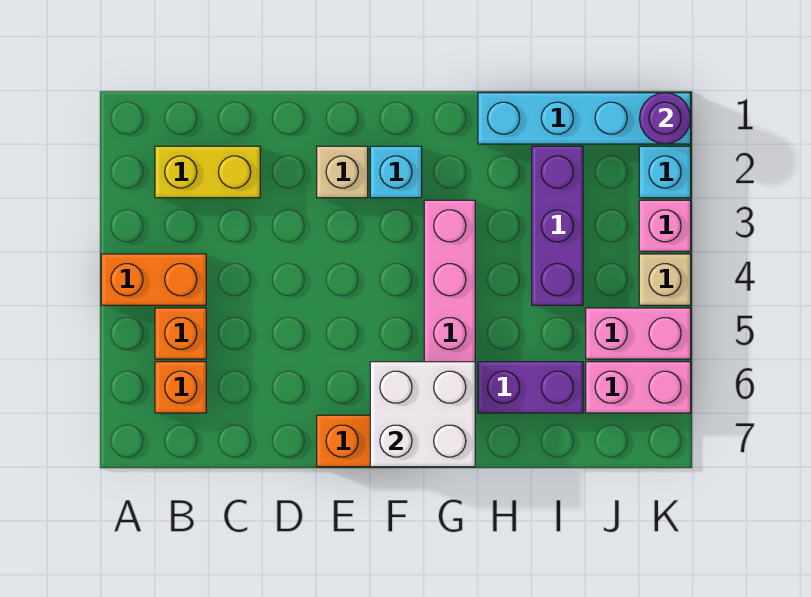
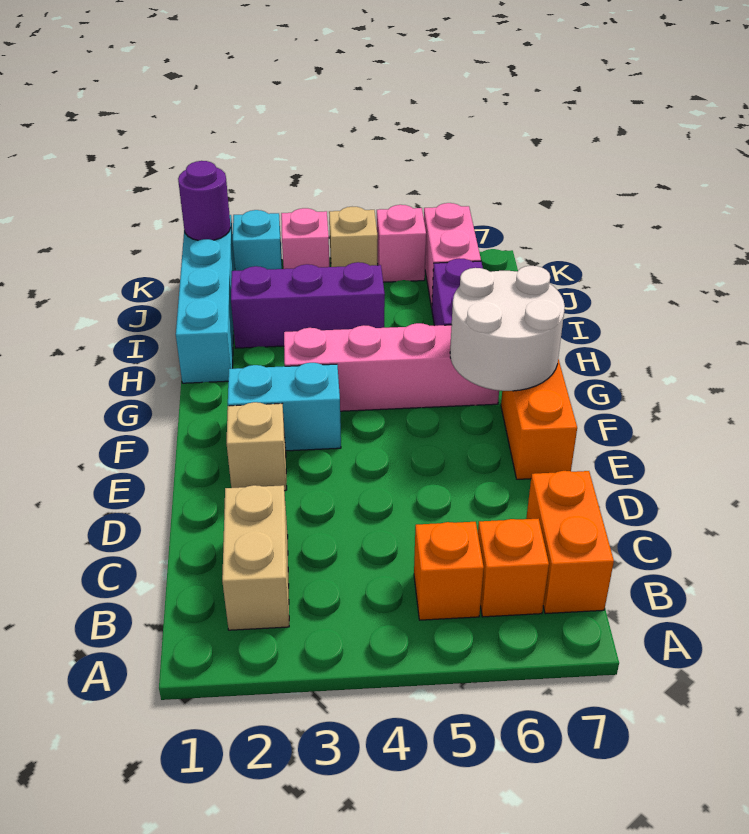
orange 1x2 brick [101,254,206,305] -> orange 1x2 brick moved to [526,471,614,614]
yellow 1x2 brick [155,146,260,198] -> tan 1x2 brick [222,485,289,630]
cyan 1x1 brick [370,146,422,198] -> cyan 1x2 brick [228,363,341,451]
white 2x2 brick [370,362,475,467] -> white 2x2 round brick [450,266,565,391]
pink 1x2 brick [586,308,691,359] -> pink 1x1 brick [377,205,426,282]

